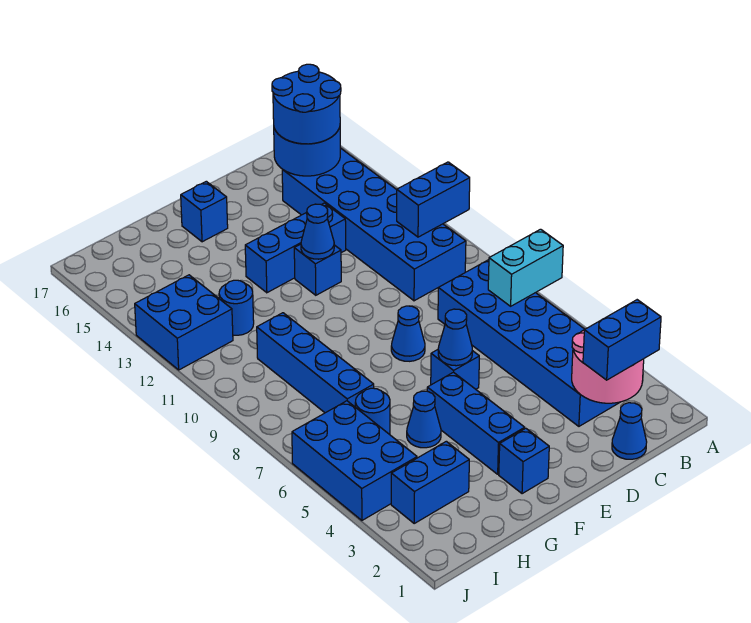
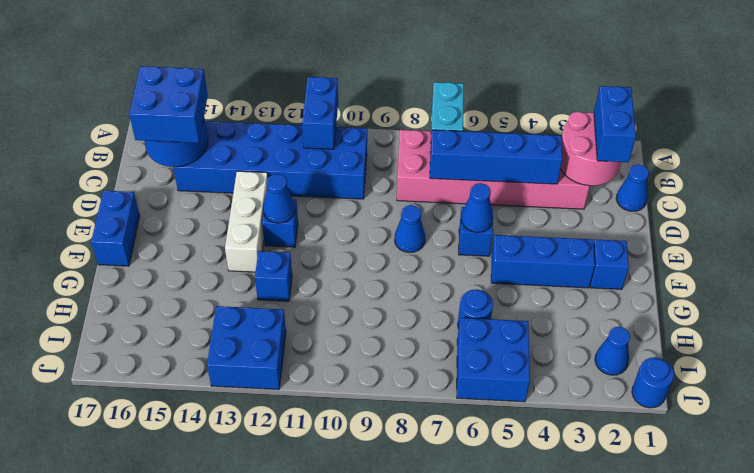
blue 2x6 brick [438,260,620,426] -> pink 2x6 brick [397,130,590,209]
blue 2x2 round brick [272,64,341,144] -> blue 2x2 brick [129,66,208,143]
blue 1x3 brick [245,203,346,293] -> white 1x3 brick [225,171,268,272]
blue 1x1 brick [181,181,228,242] -> blue 1x1 brick moved to [255,251,292,301]
blue 1x1 cone [407,391,441,448] -> blue 1x1 cone moved to [595,327,630,375]
blue 1x2 brick [391,441,469,523] -> blue 1x2 brick moved to [91,191,140,266]
blue 1x4 brick [257,313,374,413] -> blue 1x4 brick moved to [430,130,562,184]
blue 1x1 round brick [219,280,254,335] -> blue 1x1 round brick moved to [632,357,674,408]
blue 2x3 brick [292,401,417,520] -> blue 2x2 brick [457,318,530,402]

